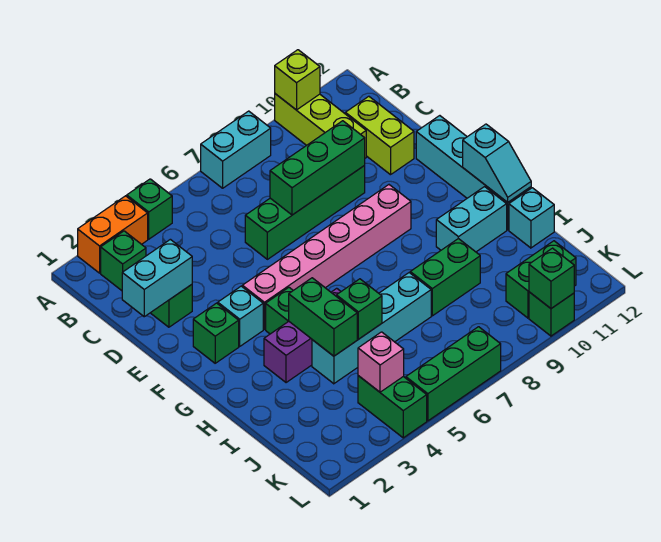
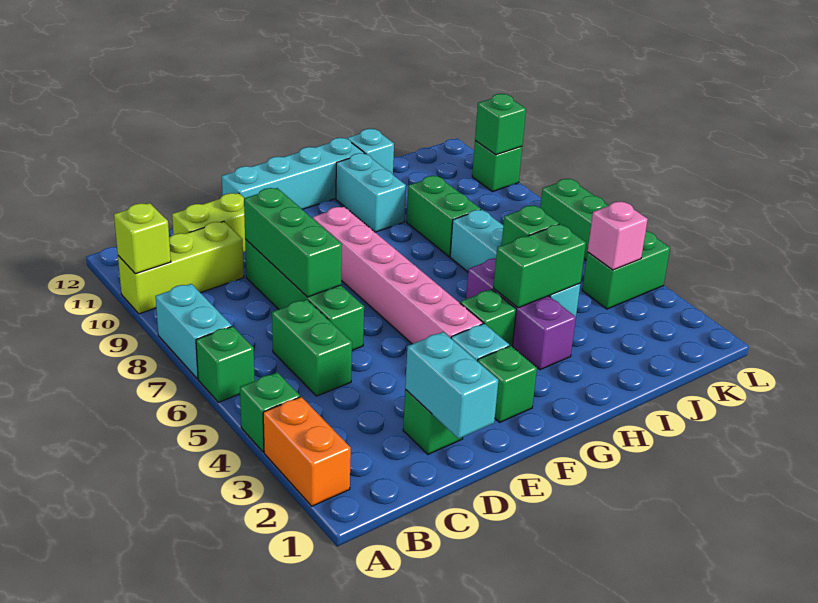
green 1x1 brick [101,231,146,291] -> green 1x1 brick moved to [196,326,255,402]
cyan 1x2 slope [463,124,531,202] -> none
green 1x2 brick [506,241,576,318] -> green 1x2 brick moved to [272,299,352,396]

